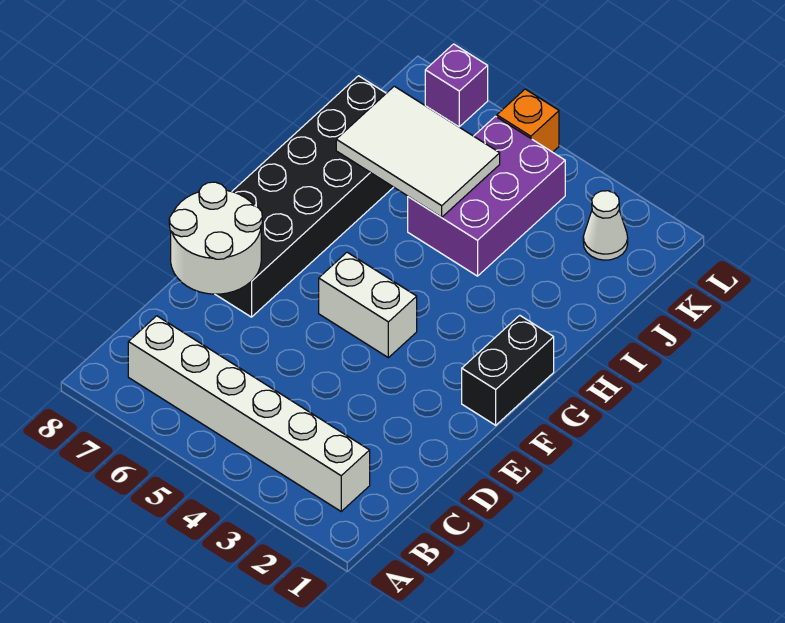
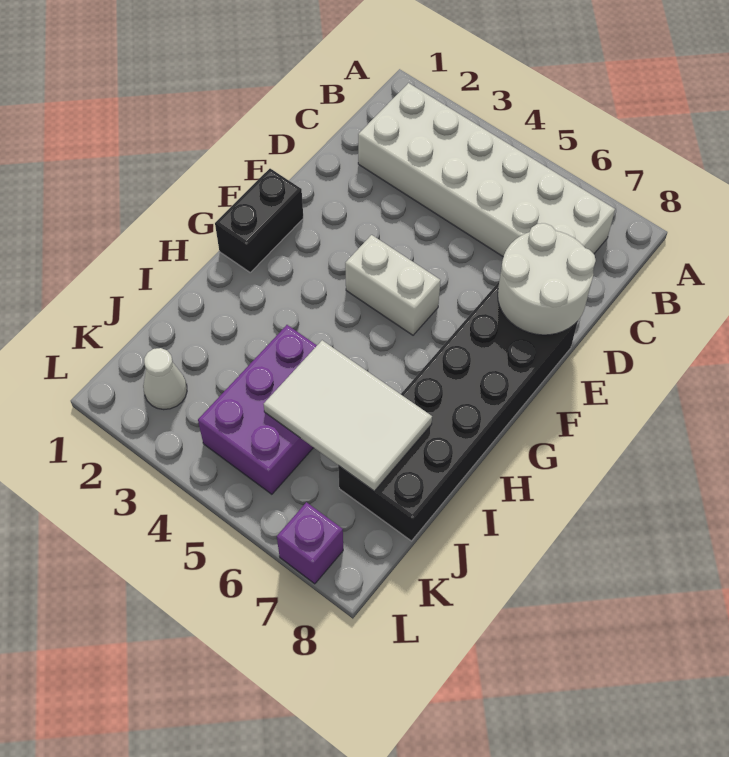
white 1x6 brick [128,316,370,511] -> white 2x6 brick [358,83,615,257]
orange 1x1 brick [497,89,559,152] -> none

